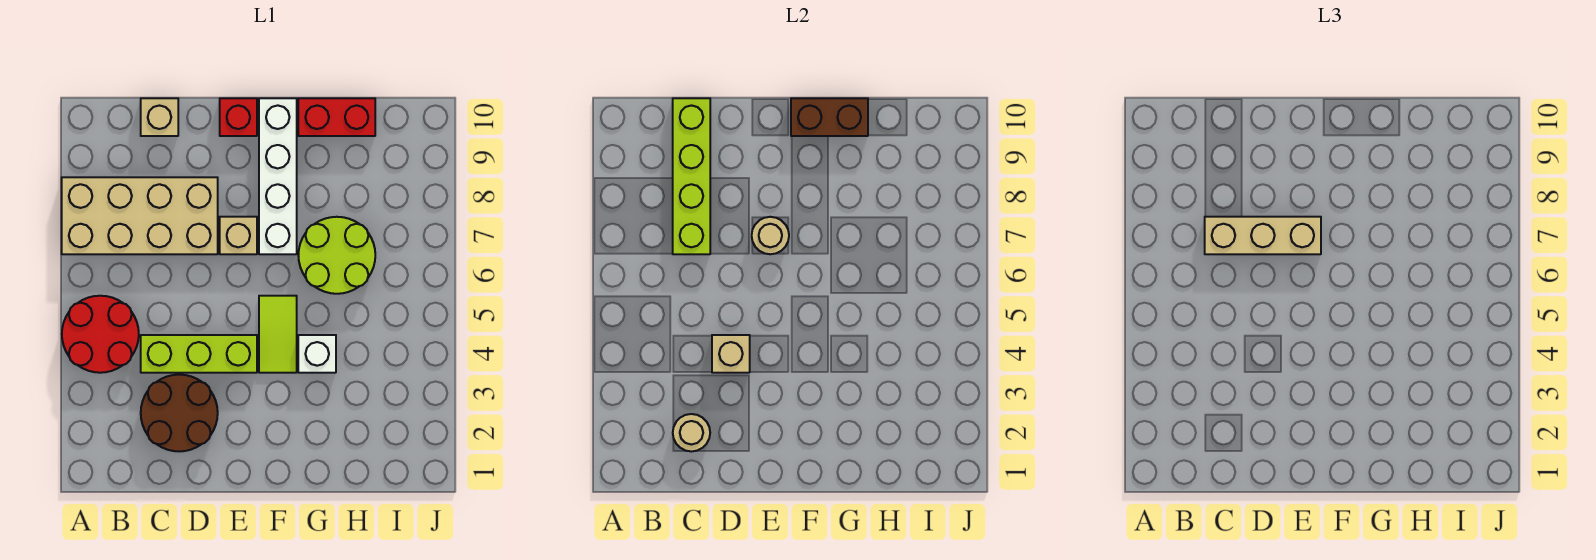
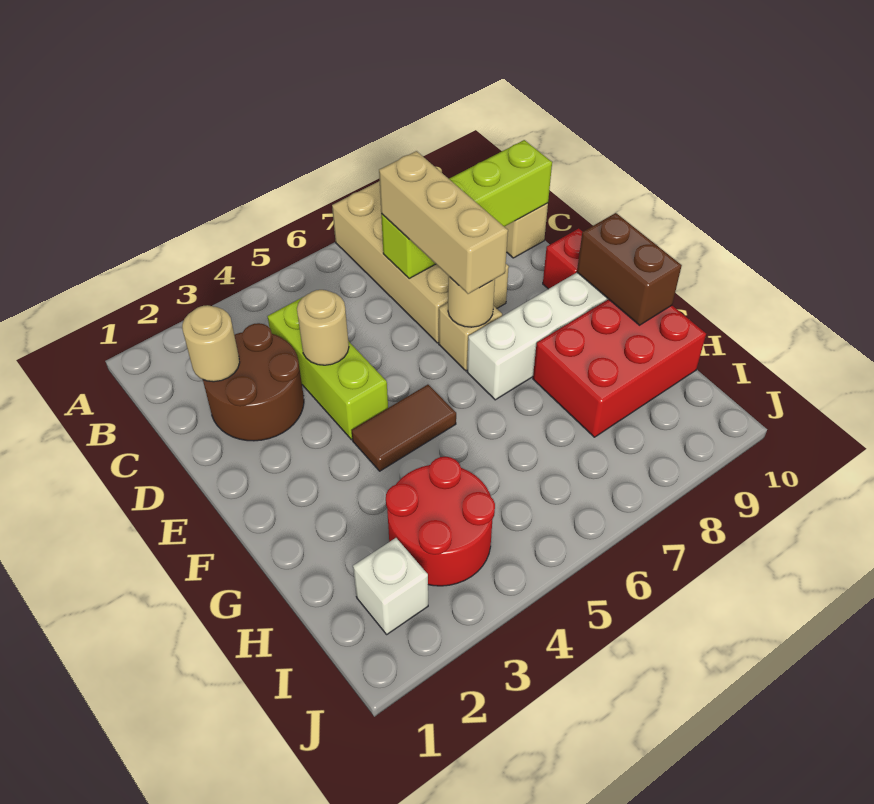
red 2x2 round brick [62,296,139,373] -> red 2x2 round brick moved to [386,457,495,586]
tan 1x1 brick [712,335,750,373] -> tan 1x1 round brick [297,290,349,365]
lime 1x2 tile [259,296,297,373] -> brown 1x2 tile [351,385,456,471]
white 1x1 brick [298,335,336,373] -> white 1x1 brick moved to [353,538,428,634]
lime 2x2 round brick [298,217,375,294] -> none
red 1x2 brick [298,98,375,136] -> red 2x3 brick [533,299,706,437]

